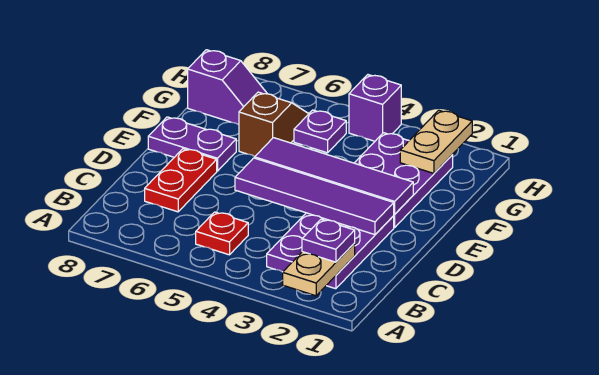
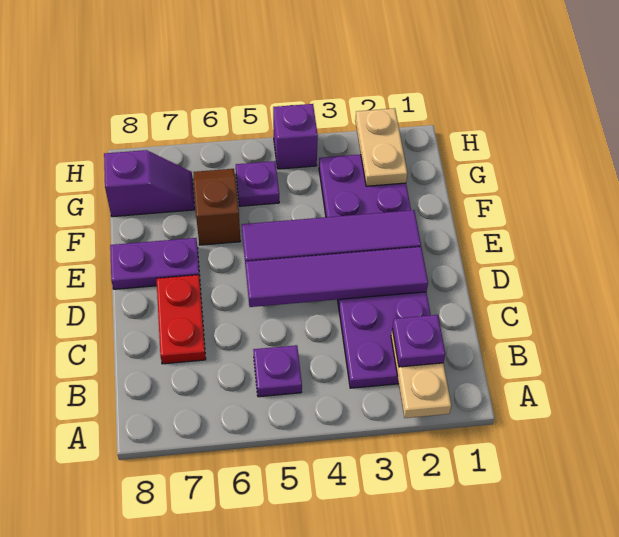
red 1x1 plate [196,212,248,255] -> purple 1x1 plate [253,345,302,397]

